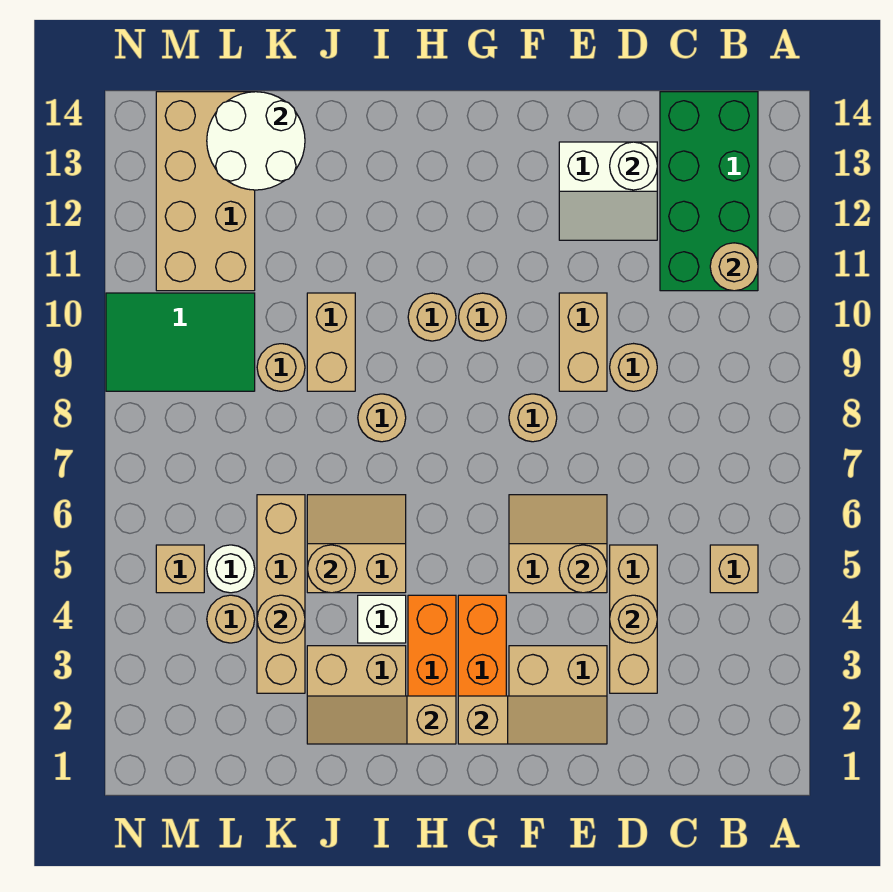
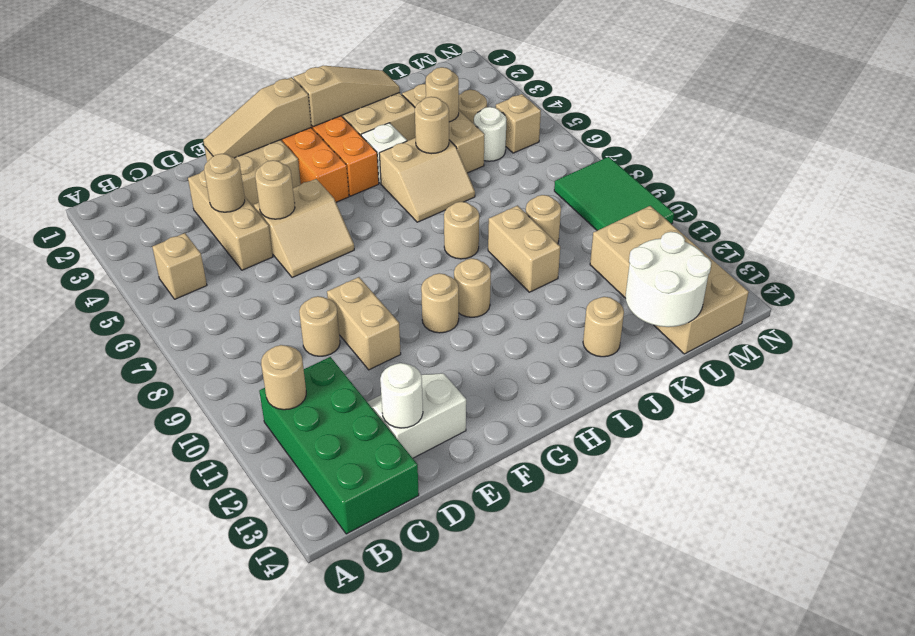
tan 1x1 round brick [509,394,557,442] -> tan 1x1 round brick moved to [583,297,624,357]
tan 1x4 brick [257,495,305,693] -> tan 1x3 brick [402,84,485,173]
green 2x3 tile [106,293,255,391] -> green 2x3 tile turned to [554,157,674,231]

